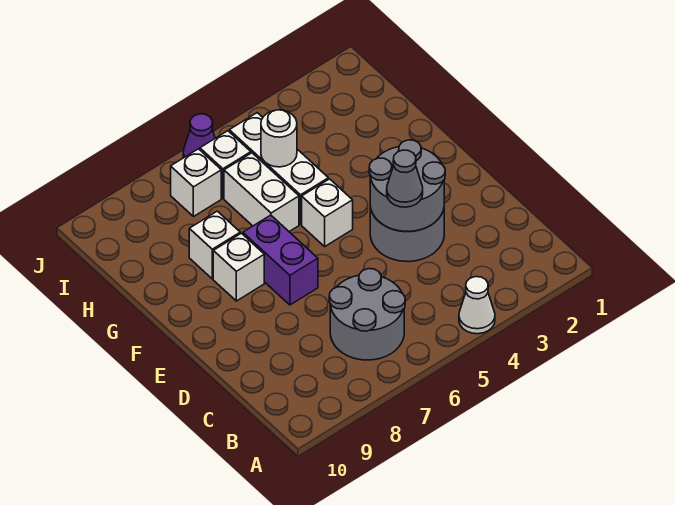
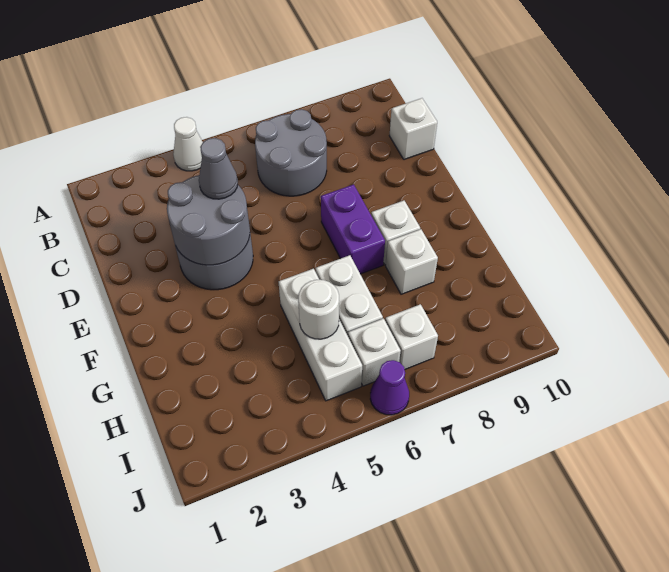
white 1x1 brick [302,179,353,246] -> white 1x1 brick moved to [389,98,437,160]

